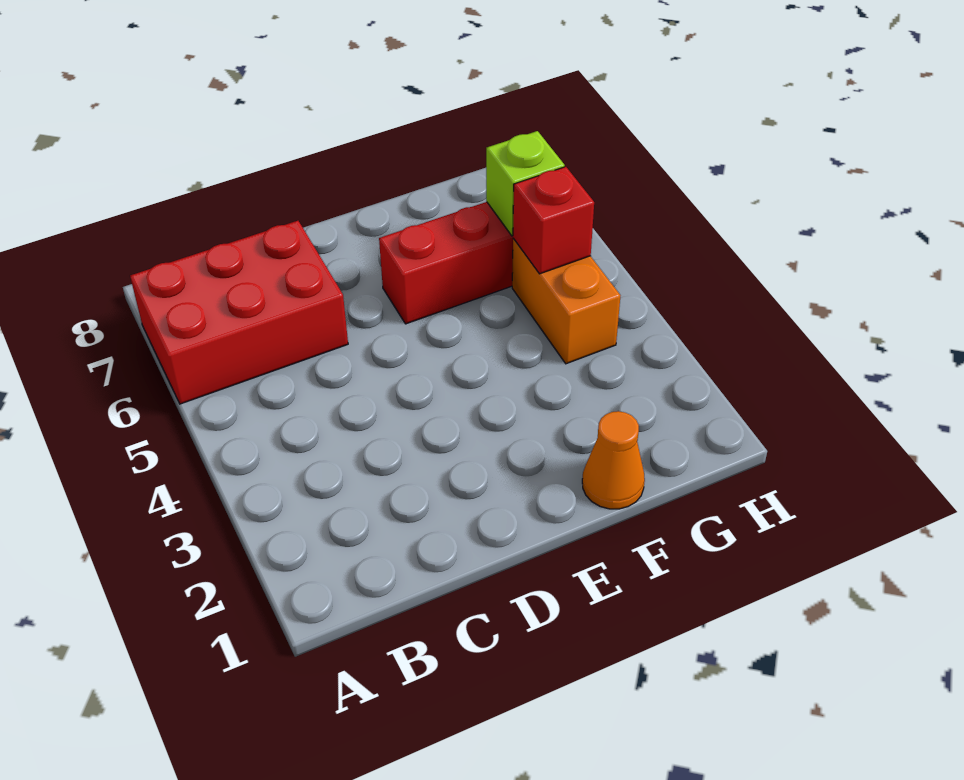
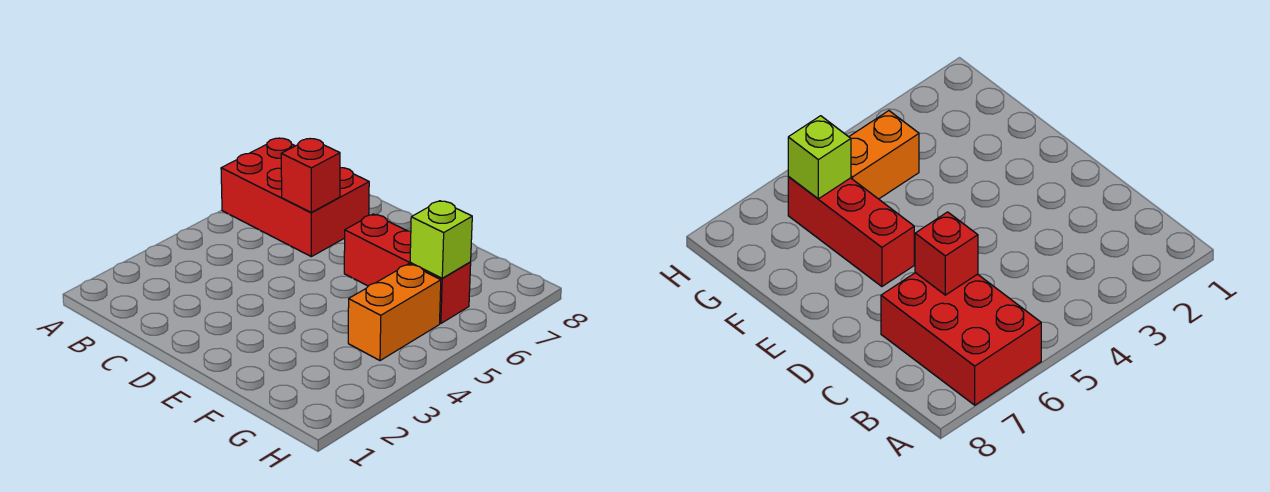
orange 1x1 cone [582,411,645,509] -> none
red 1x1 brick [513,167,594,274] -> red 1x1 brick moved to [281,139,340,212]

